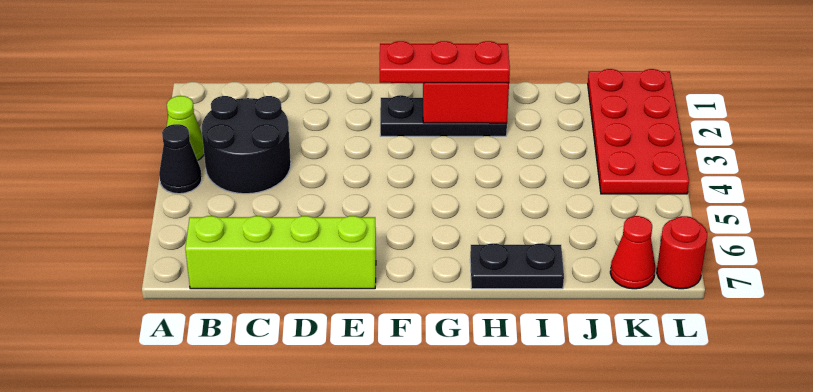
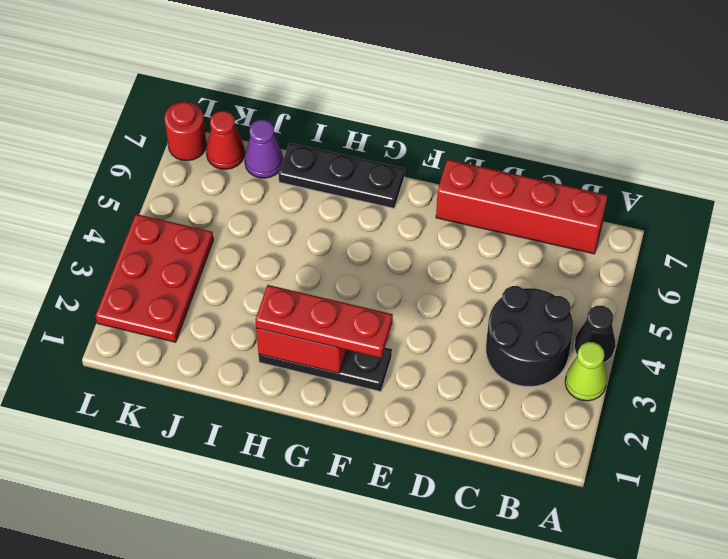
lime 1x4 brick [185,216,376,289] -> red 1x4 brick [436,159,608,254]
black 1x2 plate [470,243,564,289] -> black 1x3 plate [278,143,405,208]
none -> purple 1x1 cone [245,120,283,178]
red 2x4 plate [588,69,689,194] -> red 2x3 plate [96,214,213,342]

